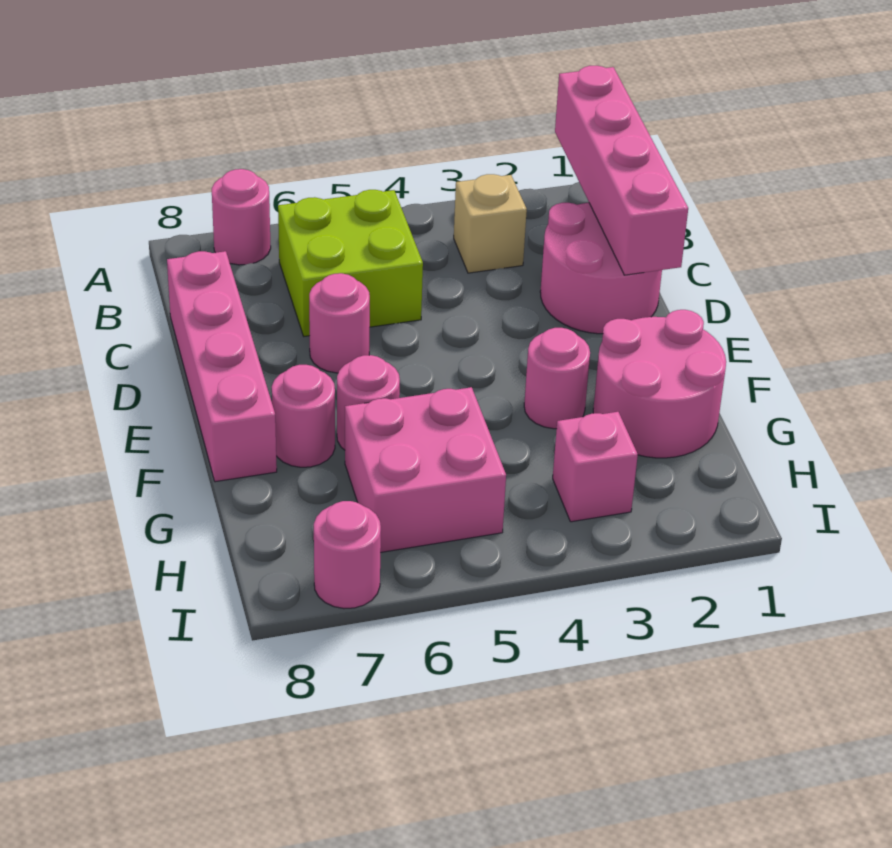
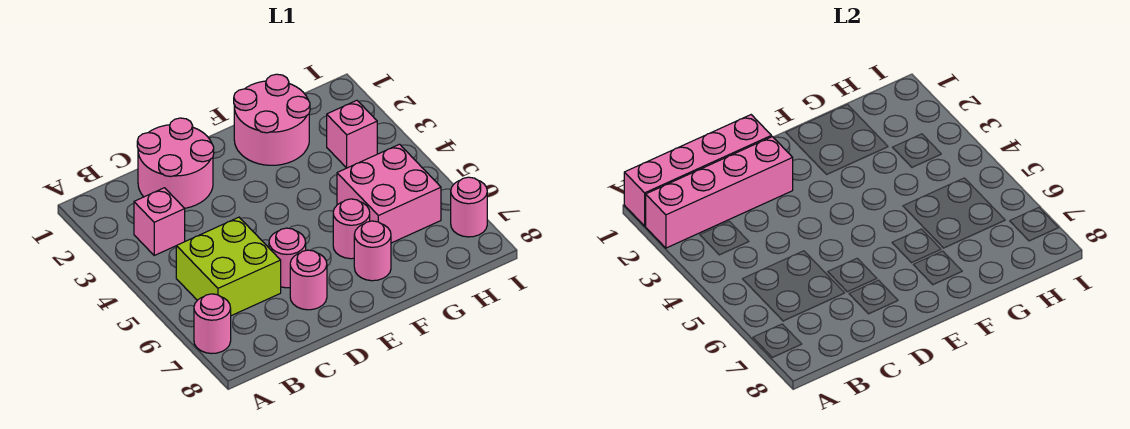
tan 1x1 brick [454,174,527,273] -> pink 1x1 brick [134,188,185,255]
pink 1x4 brick [167,251,277,482] -> pink 1x4 brick moved to [646,137,793,248]
pink 1x1 round brick [524,328,590,429] -> pink 1x1 round brick moved to [290,250,327,310]

